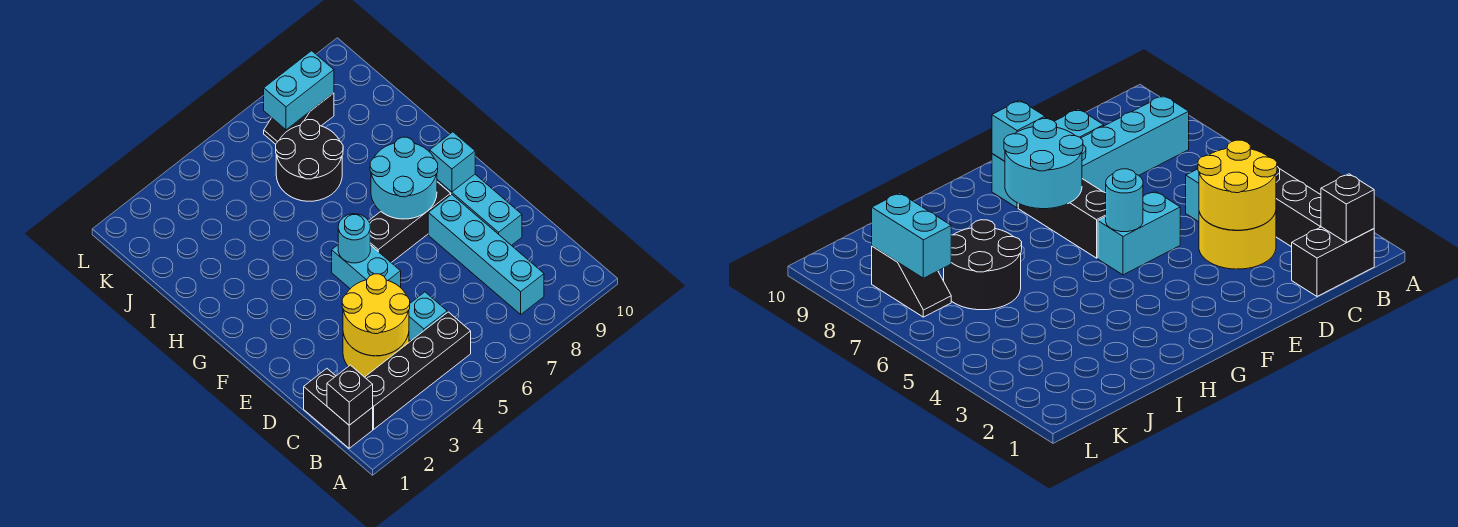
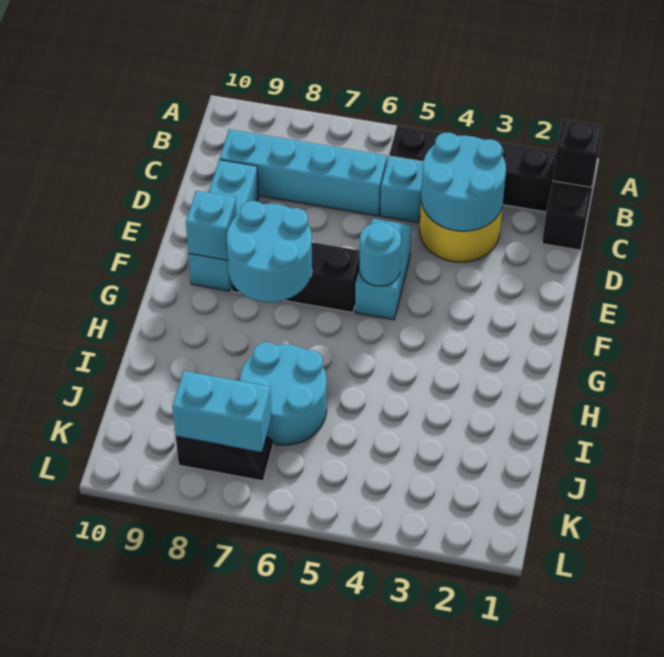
cyan 1x4 brick [428,194,544,314] -> cyan 1x4 brick turned to [220,129,387,216]
yellow 2x2 round brick [342,274,410,356] -> cyan 2x2 round brick [421,133,506,231]
black 2x2 round brick [276,120,343,201] -> cyan 2x2 round brick [240,342,327,445]

